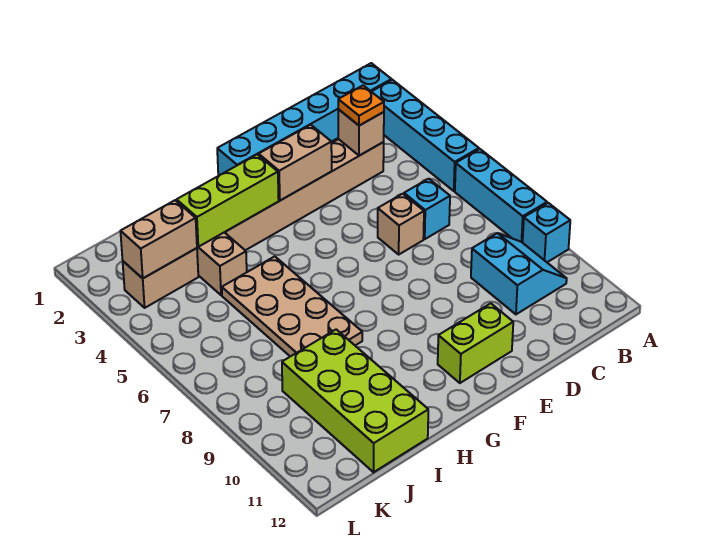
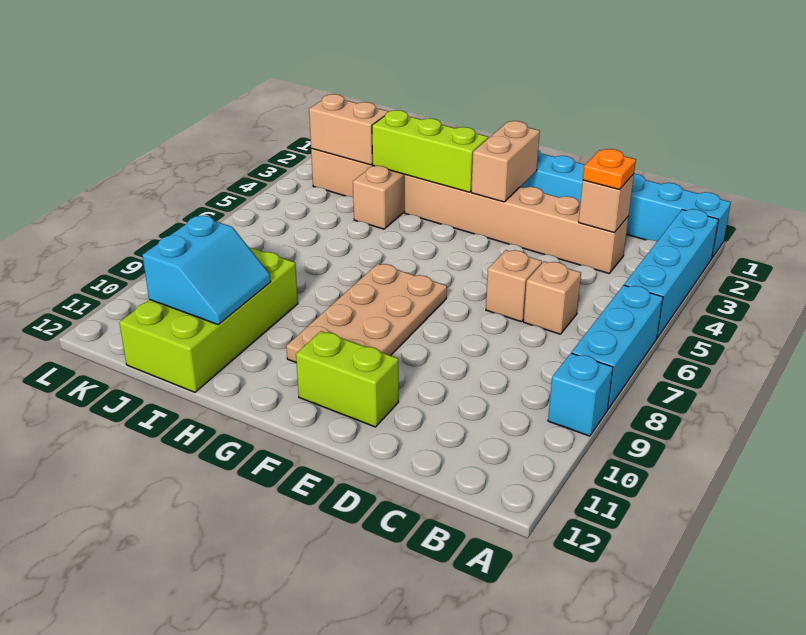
cyan 2x2 slope [471,233,567,314] -> cyan 2x2 slope moved to [142,215,271,325]
cyan 1x1 brick [404,179,450,239] -> tan 1x1 brick [524,262,581,334]
tan 1x2 brick [259,125,332,200] -> tan 1x2 brick turned to [471,121,540,202]
tan 2x4 plate [222,256,362,357] -> tan 2x4 plate moved to [286,264,447,362]

